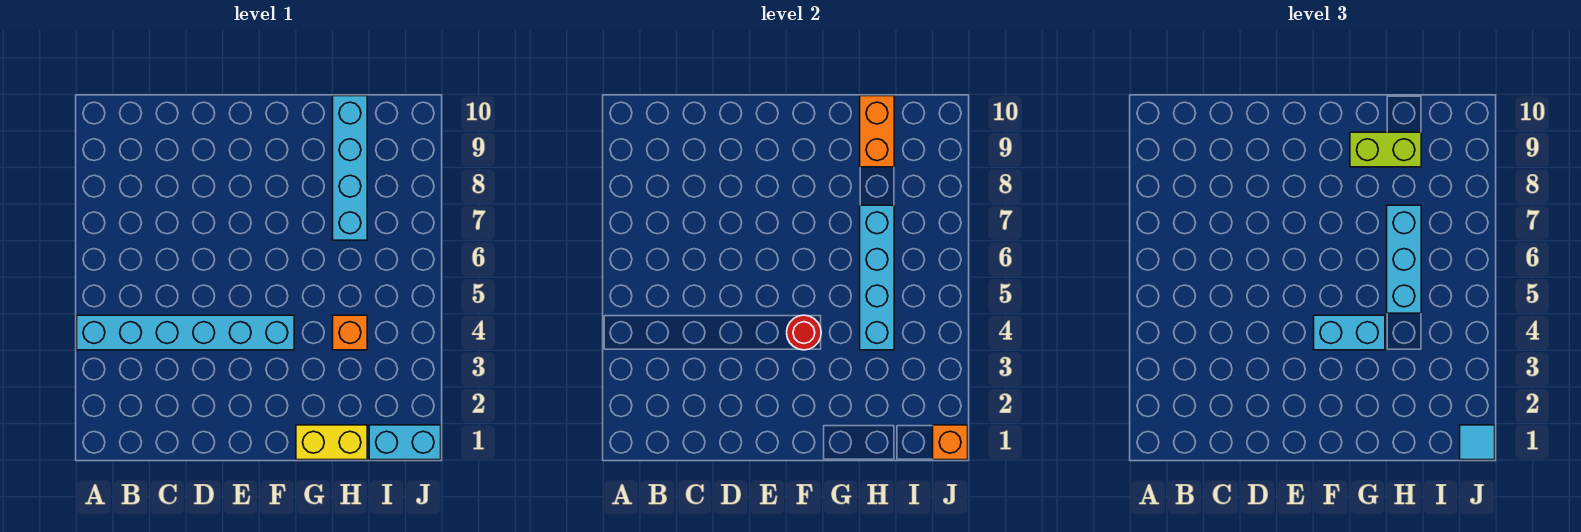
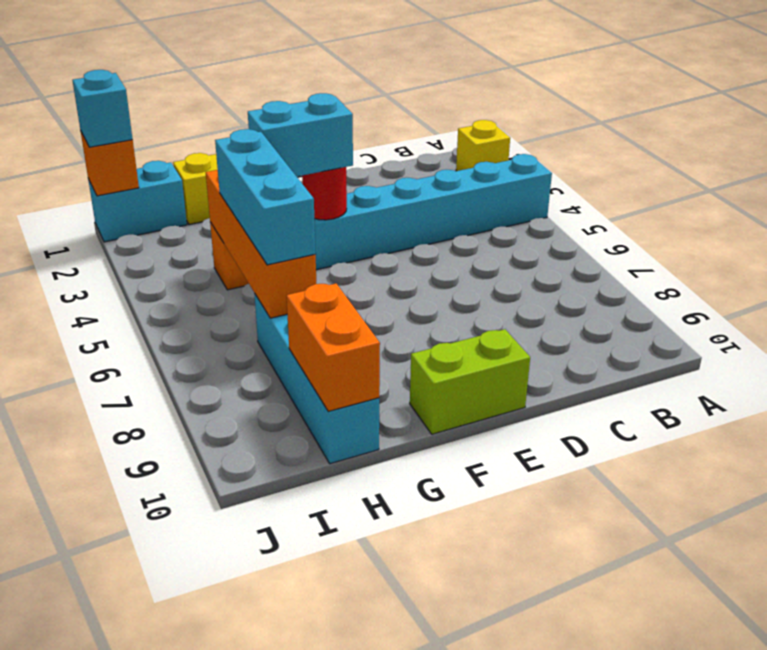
none -> yellow 1x1 brick [456,120,510,171]
lime 1x2 brick [1350,132,1421,167] -> lime 1x2 brick moved to [410,329,530,434]
cyan 1x4 brick [860,205,894,350] -> orange 1x4 brick [206,170,316,318]
cyan 1x1 tile [1460,425,1495,460] -> cyan 1x1 brick [73,70,133,147]

